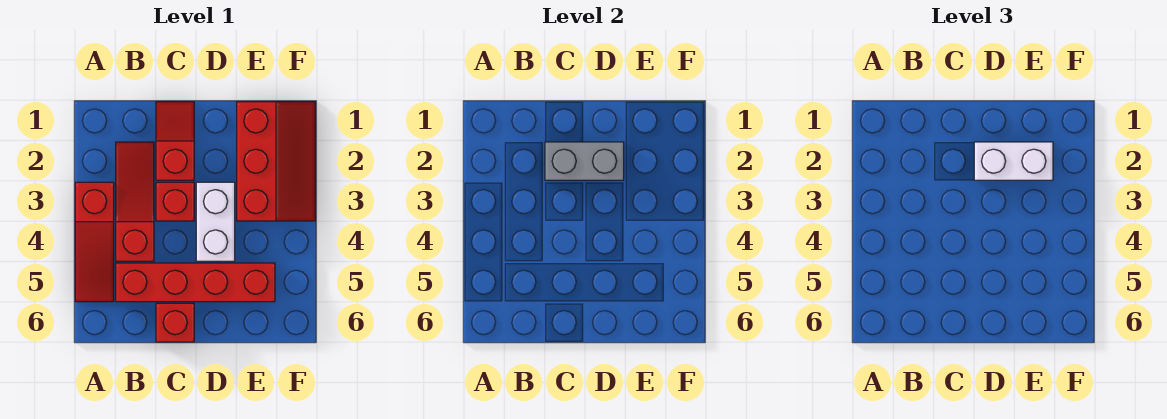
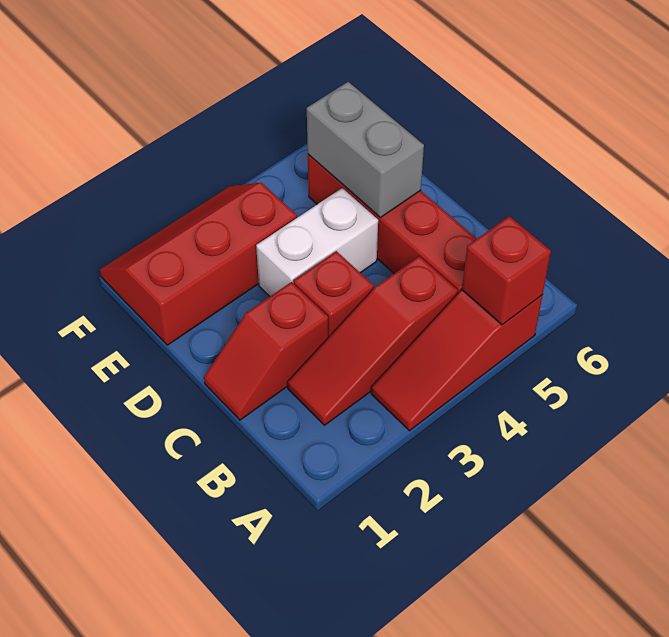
red 1x3 slope [75,182,114,302] -> red 1x3 slope turned to [371,290,543,431]
grey 1x2 brick [545,142,624,180] -> grey 1x2 brick moved to [307,82,424,217]
red 1x1 brick [156,303,194,342] -> red 1x1 brick moved to [462,216,551,325]
white 1x2 brick [974,142,1053,180] -> none

